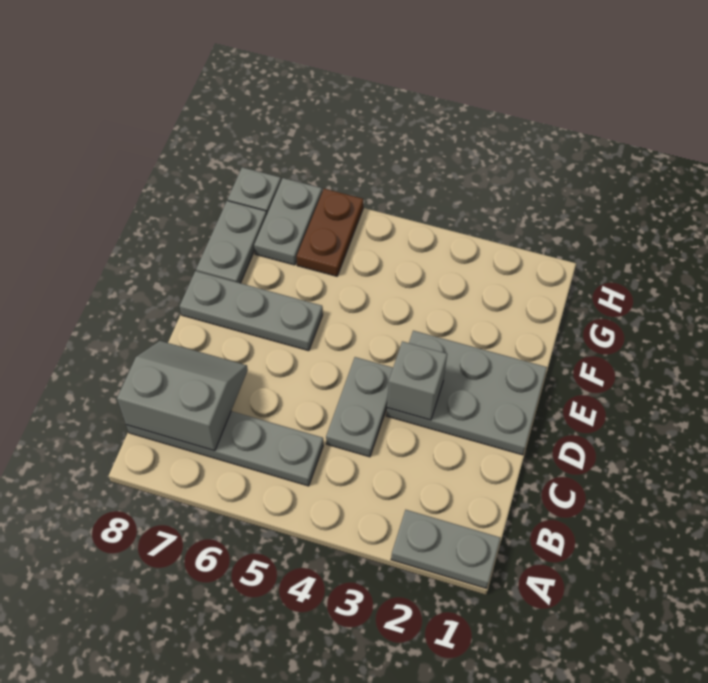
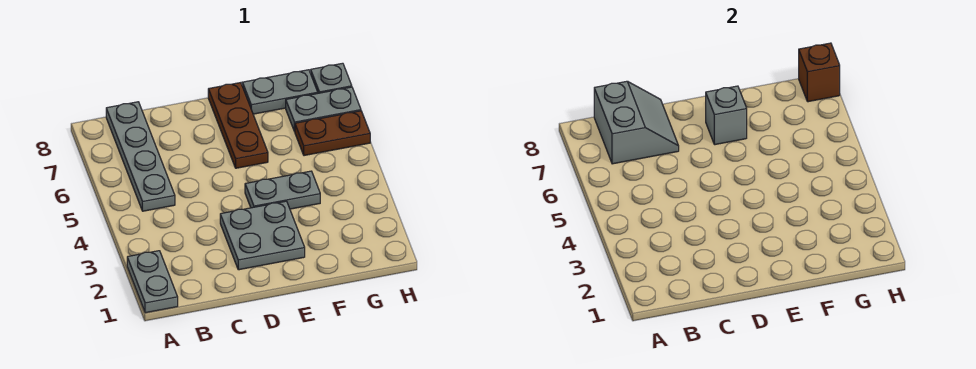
grey 1x2 plate [326,357,393,457] -> grey 1x2 plate moved to [245,171,320,209]
grey 2x3 plate [386,331,547,455] -> grey 2x2 plate [220,201,305,270]
grey 1x1 brick [387,341,447,420] -> grey 1x1 brick moved to [706,86,747,145]
grey 1x3 plate [180,271,323,351] -> brown 1x3 plate [208,83,268,168]
none -> brown 1x1 brick [799,43,840,102]

